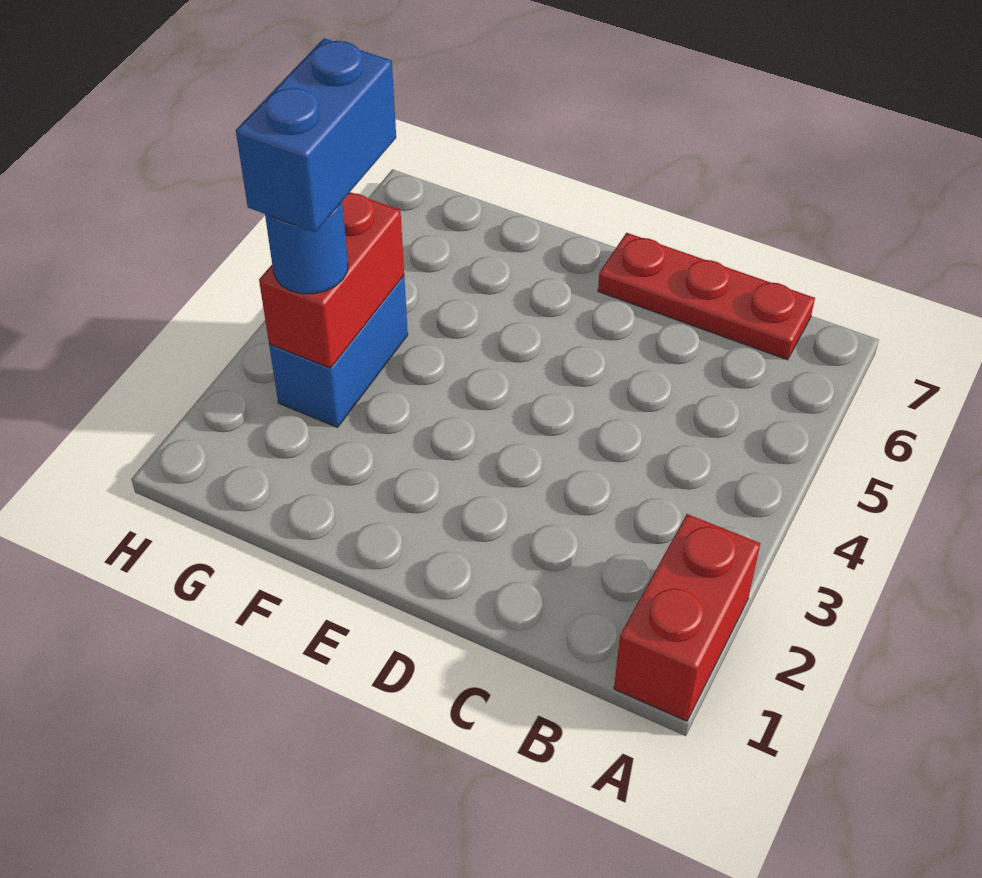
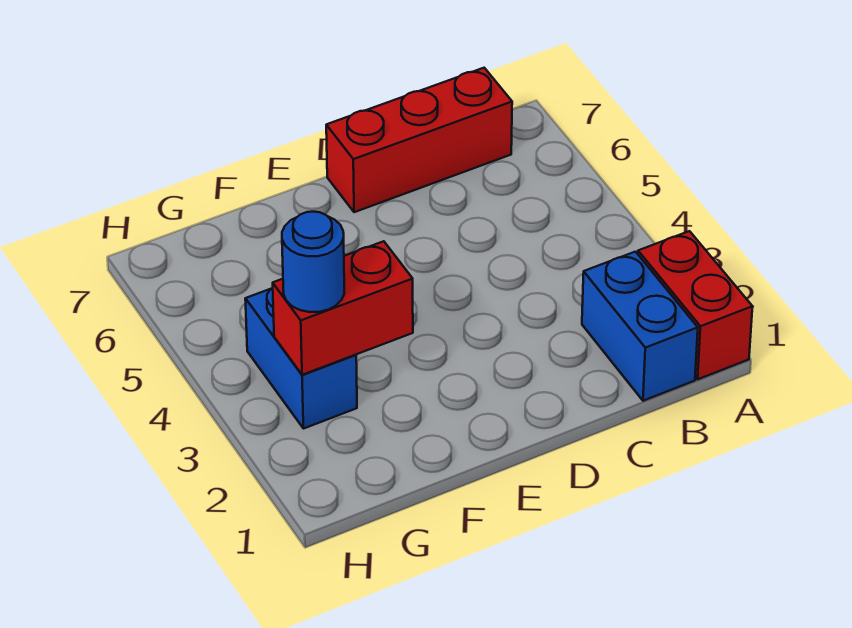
red 1x3 plate [598,233,815,360] -> red 1x3 brick [326,68,512,212]
red 1x2 brick [259,192,404,368] -> red 1x2 brick turned to [273,241,413,375]
blue 1x2 brick [236,38,396,232] -> blue 1x2 brick moved to [582,252,698,401]

